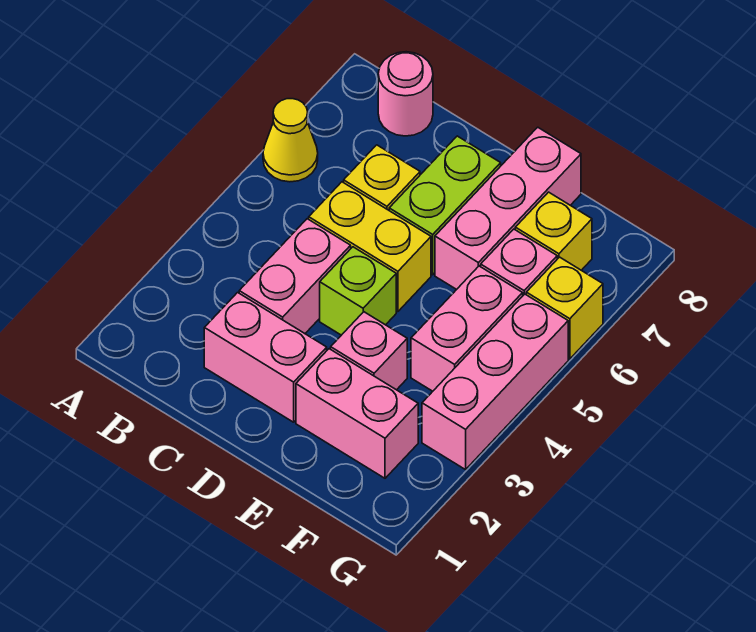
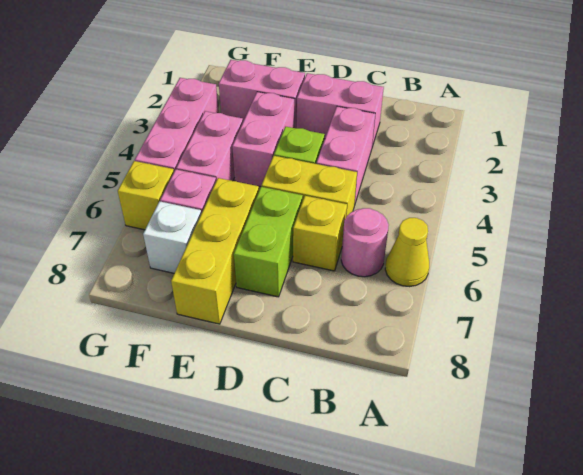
pink 1x1 round brick [378,52,433,136] -> pink 1x1 round brick moved to [341,208,389,277]
pink 1x1 brick [331,312,407,390] -> pink 1x2 brick [232,92,294,187]
pink 1x3 brick [435,127,581,290] -> yellow 1x3 brick [171,178,259,324]
yellow 1x1 brick [515,192,592,270] -> white 1x1 brick [143,201,201,273]

